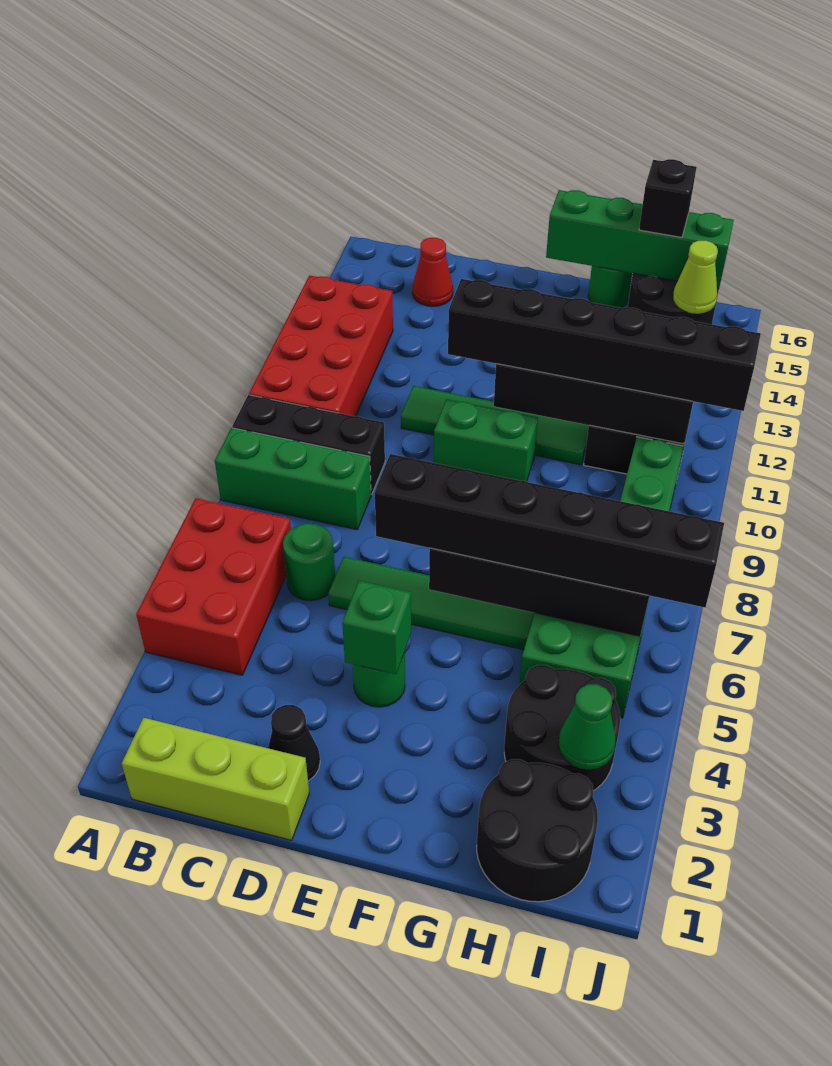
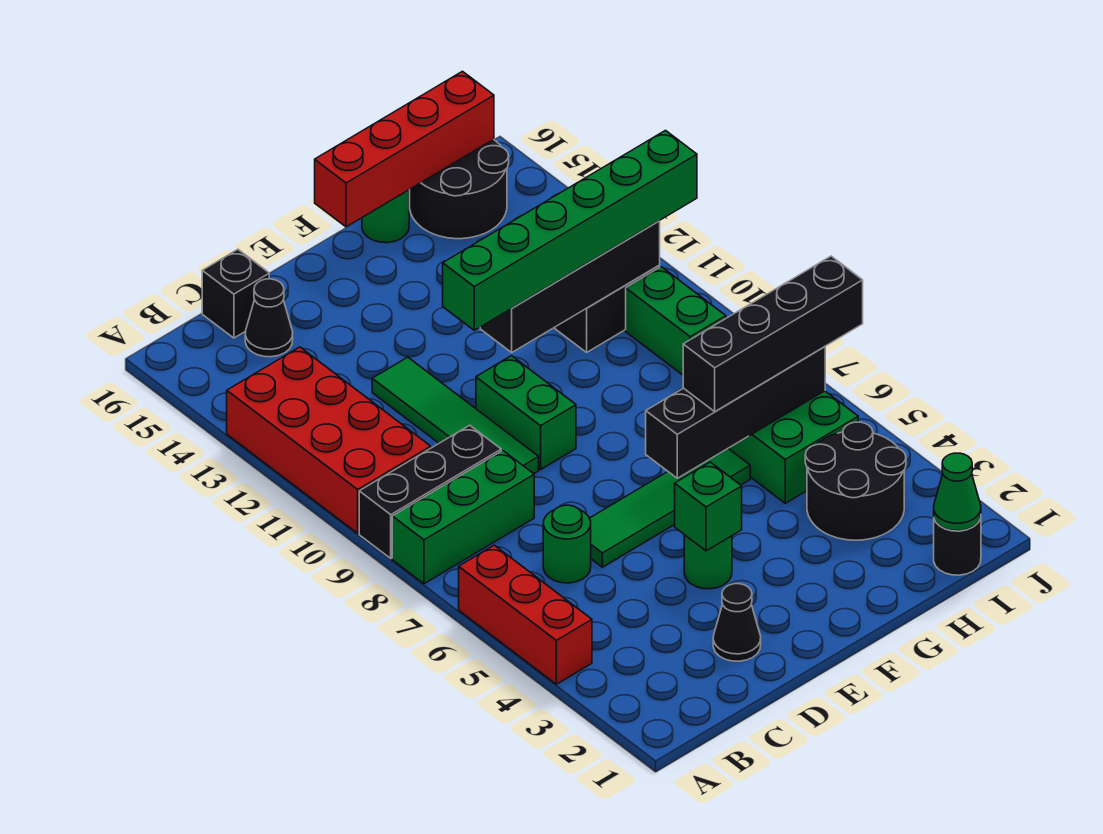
red 2x3 brick [136,498,291,675] -> red 1x3 brick [459,545,592,684]
lime 1x3 brick [122,718,309,840] -> none
red 1x1 cone [412,238,453,306] -> black 1x1 cone [245,279,293,357]
green 1x4 tile [401,386,589,465] -> green 1x4 tile turned to [372,357,539,474]
black 1x6 brick [375,454,724,607] -> black 1x4 brick [683,256,863,411]
green 1x2 brick [434,399,538,482] -> green 1x2 brick turned to [476,356,576,470]
black 1x6 brick [448,279,761,411] -> green 1x6 brick [443,131,697,330]
green 1x4 brick [546,190,734,288] -> red 1x4 brick [315,71,494,227]
black 2x2 round brick [477,759,598,902] -> black 1x1 round brick [934,518,981,575]
black 1x1 brick [639,159,697,237] -> black 1x1 brick moved to [202,249,269,338]
green 1x1 cone [559,684,616,770] -> green 1x1 cone moved to [934,453,981,531]
lime 1x1 cone [673,241,718,314] -> none

